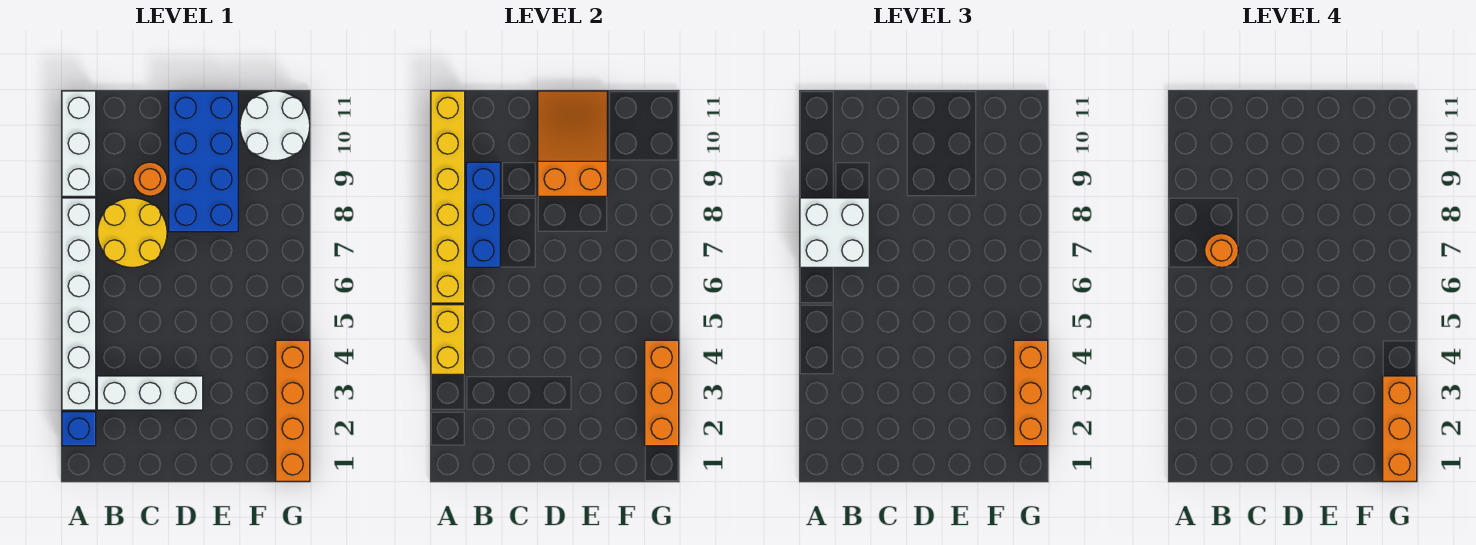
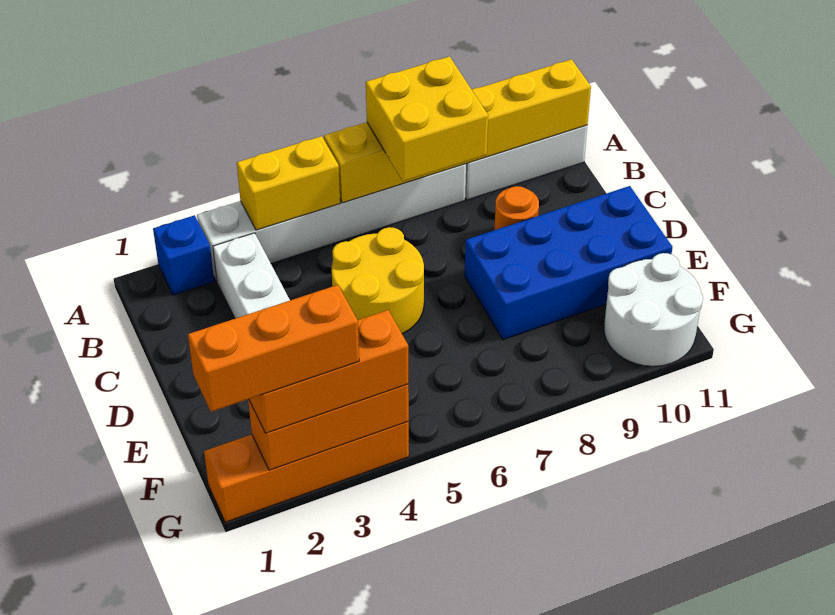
white 2x2 brick [800,198,869,267] -> yellow 2x2 brick [366,56,488,181]
yellow 2x2 round brick [98,198,167,267] -> yellow 2x2 round brick moved to [332,227,424,334]
blue 1x3 brick [466,162,500,267] -> none
orange 1x1 round brick [1205,234,1238,267] -> none
orange 2x3 slope [538,91,607,196] -> none

